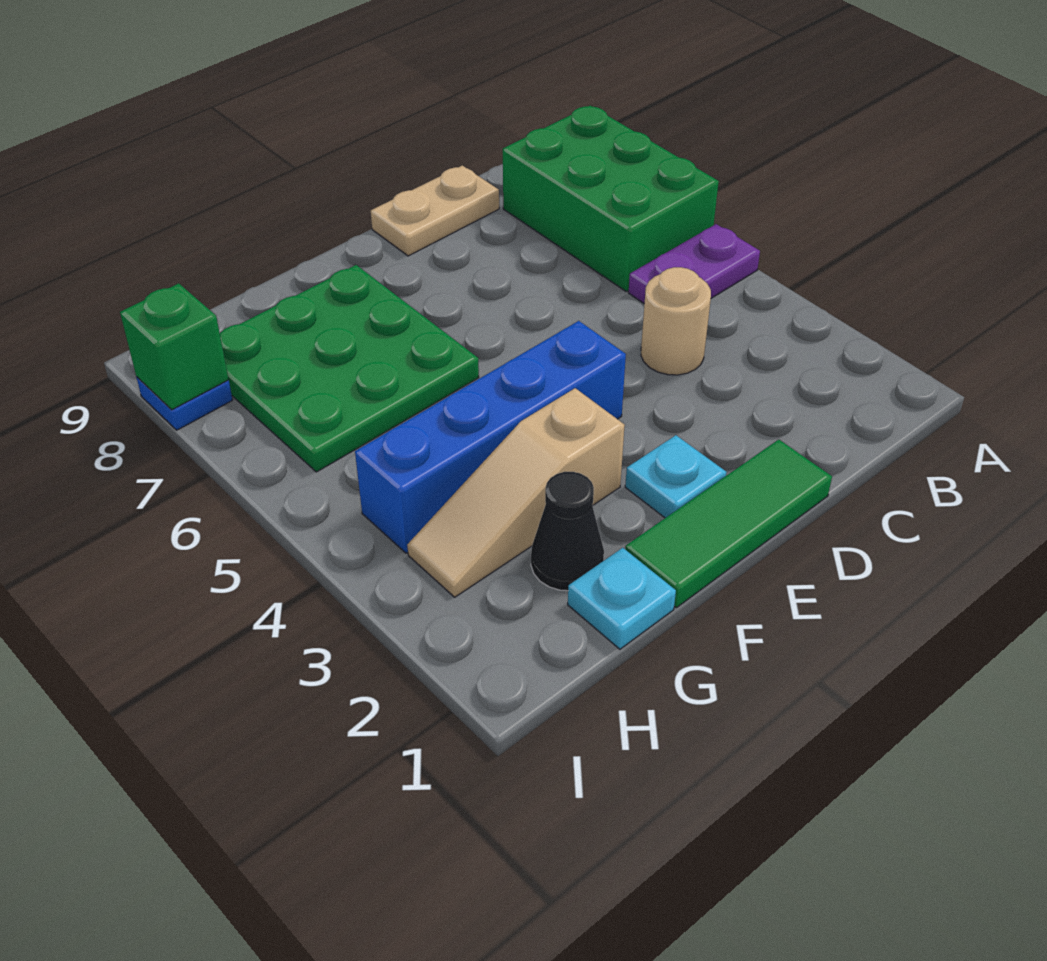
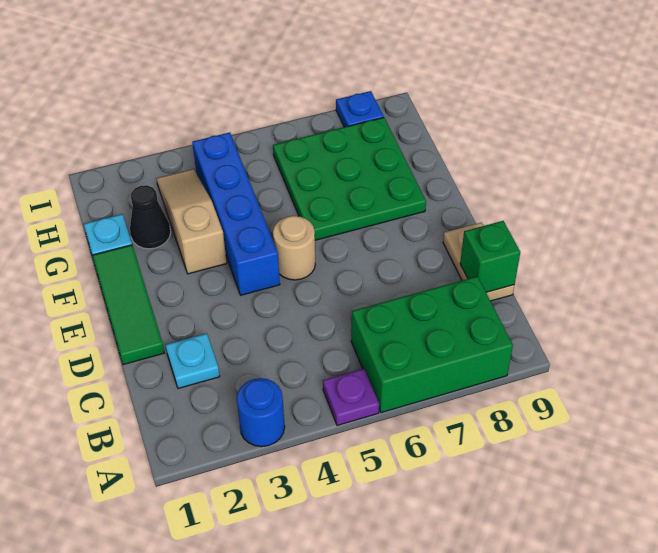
none -> blue 1x1 round brick [237,378,285,447]
purple 1x2 plate [629,224,760,304] -> purple 1x1 plate [323,369,379,425]
tan 1x1 round brick [641,267,711,375] -> tan 1x1 round brick moved to [273,216,315,280]
cyan 1x1 plate [625,435,727,518] -> cyan 1x1 plate moved to [166,333,220,389]
green 1x1 brick [120,283,229,410] -> green 1x1 brick moved to [460,221,520,292]

